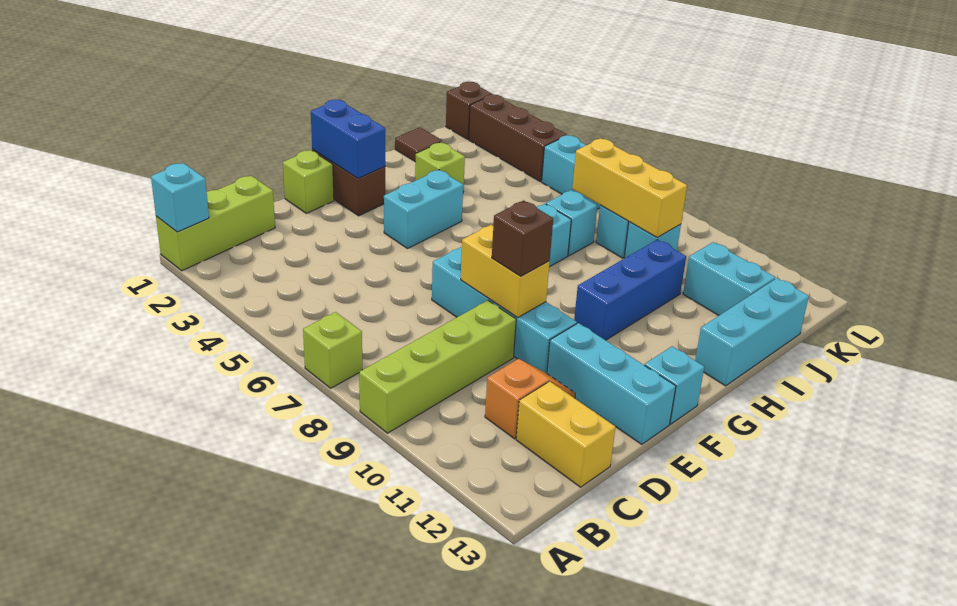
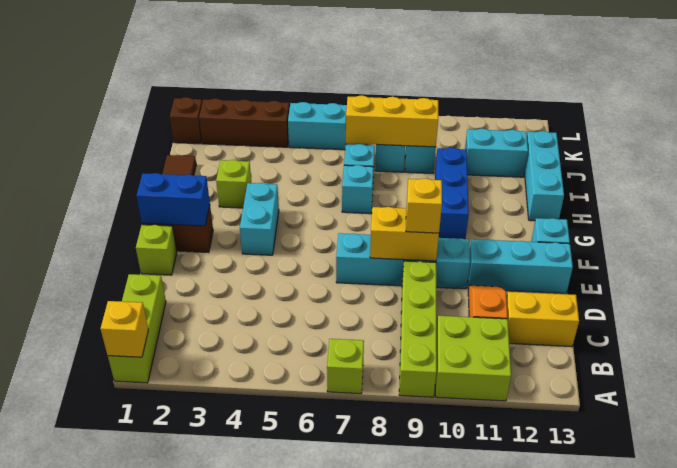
cyan 1x1 brick [151,163,209,232] -> yellow 1x1 brick [101,301,148,357]
none -> lime 2x2 brick [435,316,511,401]
brown 1x1 brick [492,200,553,276] -> yellow 1x1 brick [406,178,442,233]

